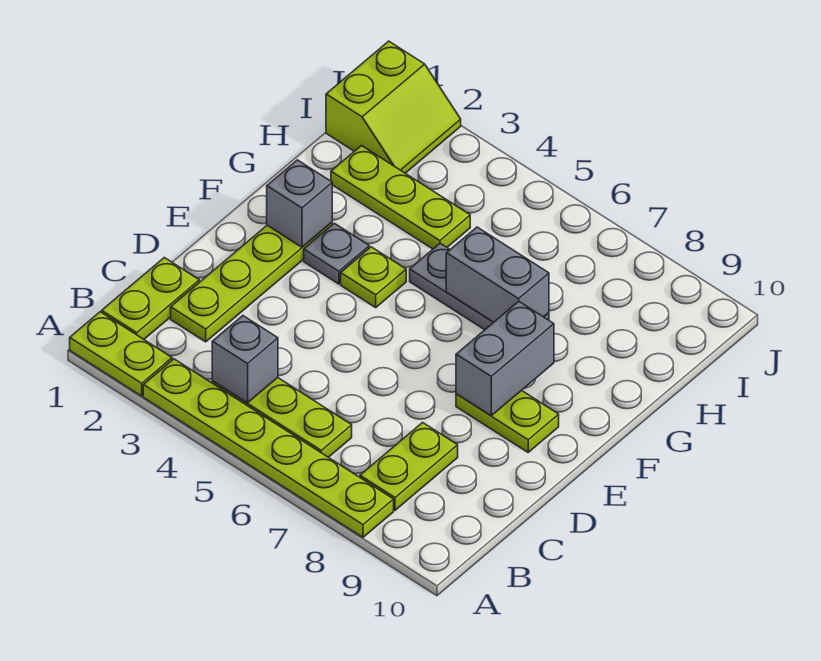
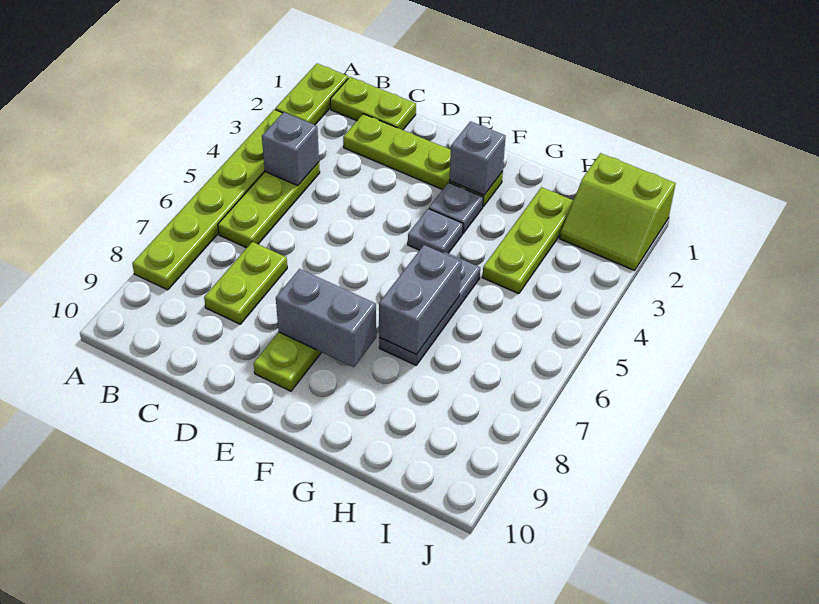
lime 1x2 plate [360,423,458,510] -> lime 1x2 plate turned to [204,242,287,324]
lime 1x1 plate [341,247,406,307] -> grey 1x1 plate [408,209,463,253]

